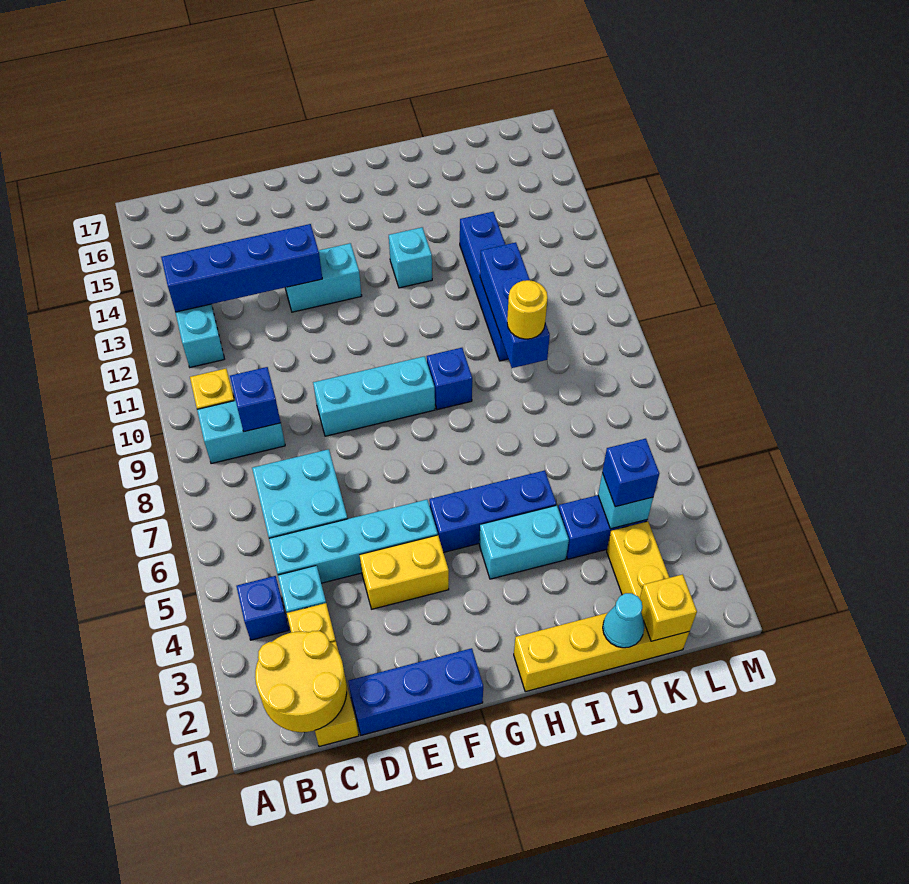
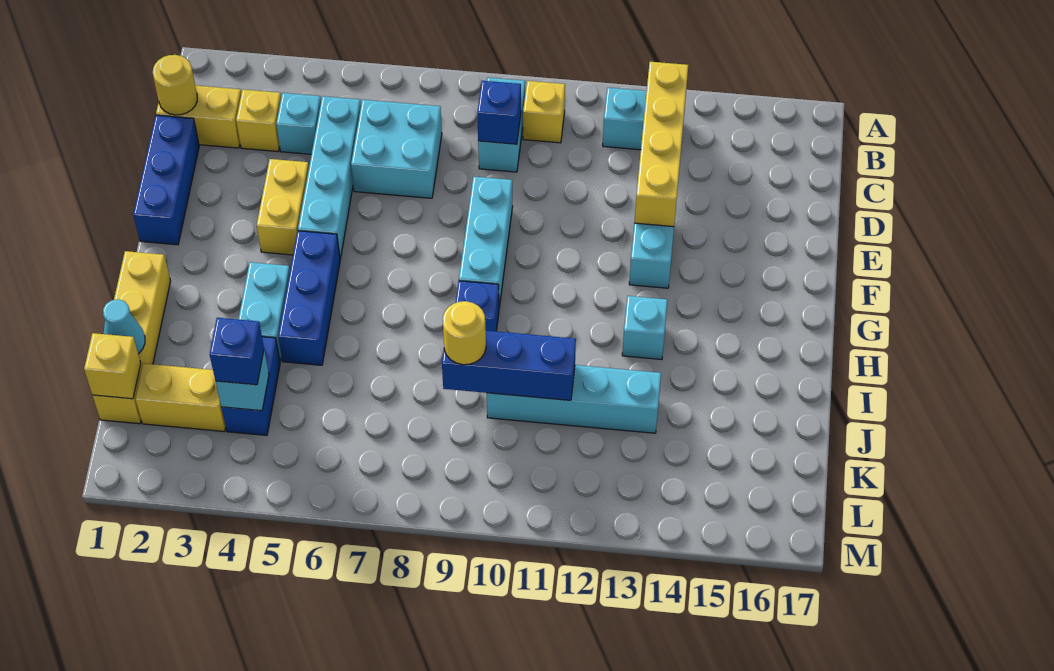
yellow 2x2 round brick [255,631,347,732] -> yellow 1x1 round brick [153,55,197,115]
blue 1x1 brick [236,576,289,640] -> none
blue 1x4 brick [161,224,322,312] -> yellow 1x4 brick [634,62,688,227]
blue 1x4 brick [460,212,508,361] -> cyan 1x4 brick [487,365,661,433]

